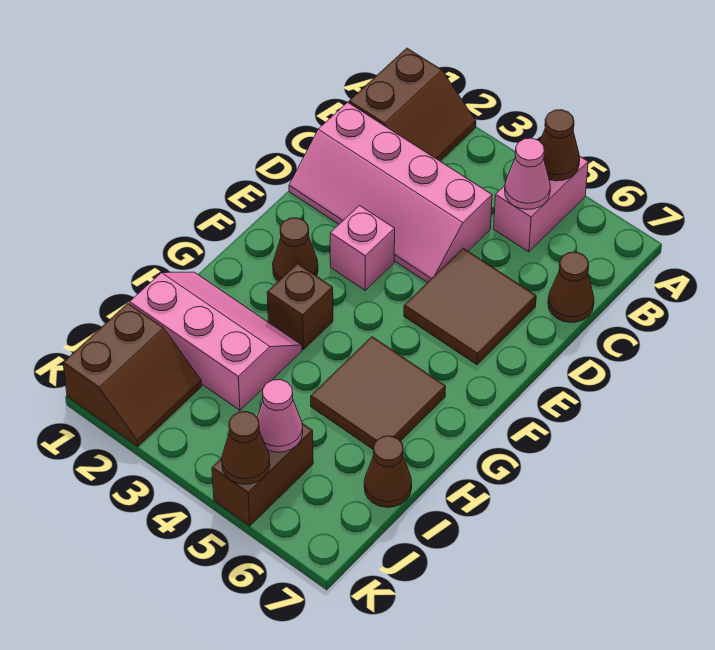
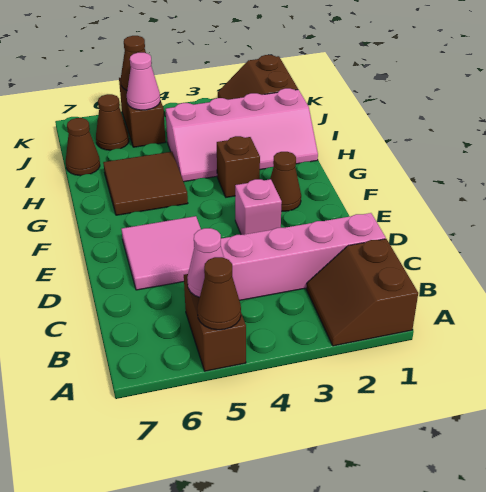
pink 1x2 brick [494,156,588,252] -> brown 1x2 brick [184,274,246,371]
brown 1x1 cone [548,252,594,323] -> brown 1x1 cone moved to [96,94,129,150]
brown 2x2 tile [404,248,536,365] -> pink 2x2 tile [121,216,201,290]
pink 2x3 slope [130,272,302,410] -> pink 2x4 slope [166,88,318,182]

